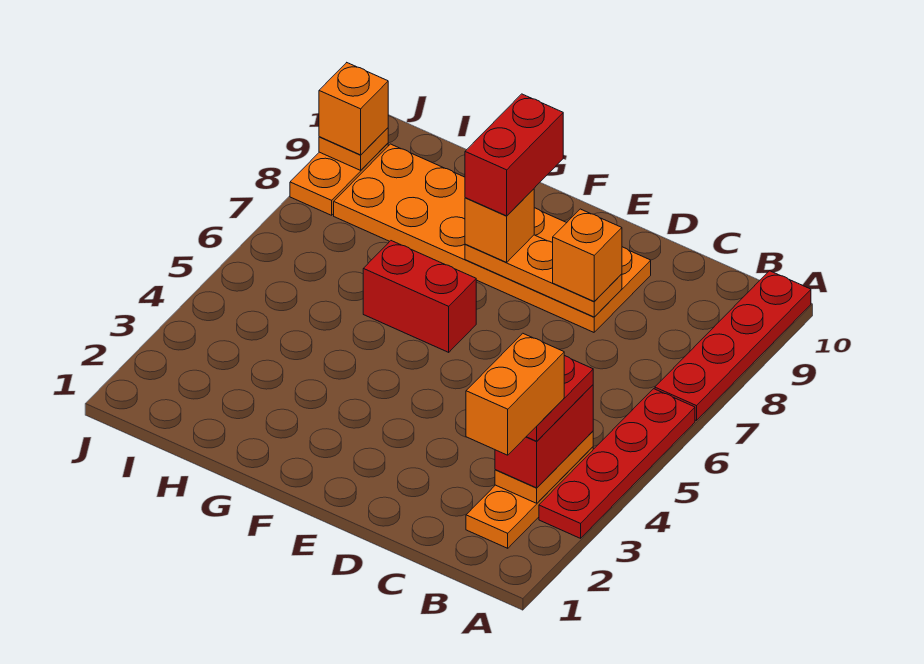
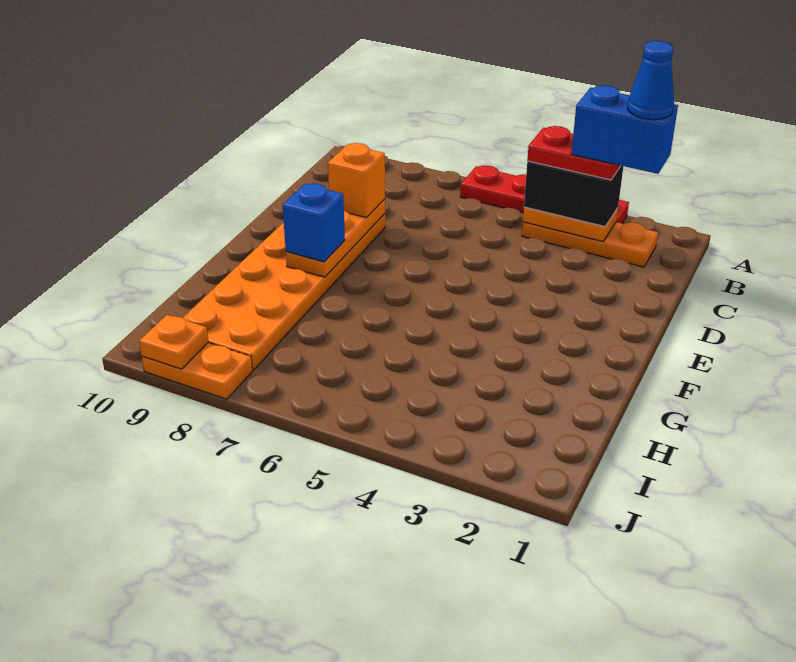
red 1x4 plate [655,271,811,421] -> none
orange 1x2 brick [466,333,564,455] -> blue 1x2 brick [571,85,678,174]
none -> blue 1x1 cone [627,41,674,120]
red 1x2 brick [495,385,593,488] -> black 1x2 brick [524,161,623,227]
red 1x2 brick [363,241,476,352] -> none
orange 1x1 brick [465,189,534,262] -> blue 1x1 brick [283,183,345,262]
red 1x2 brick [465,94,563,216] -> none
orange 1x1 brick [319,63,388,155] -> none

